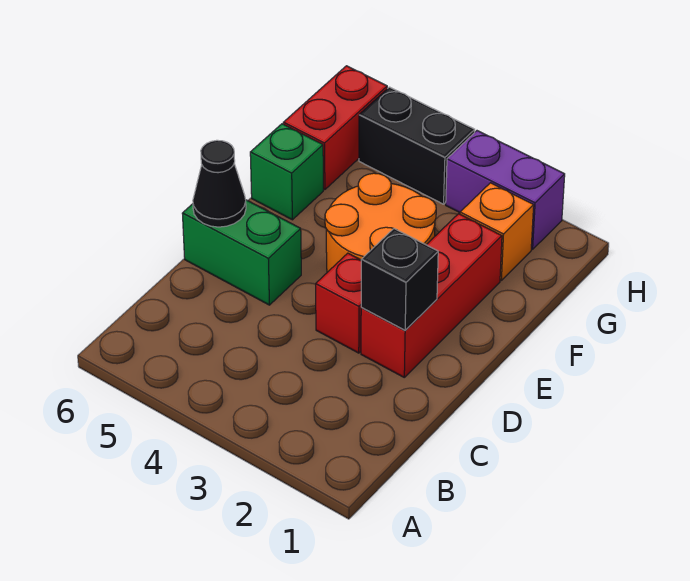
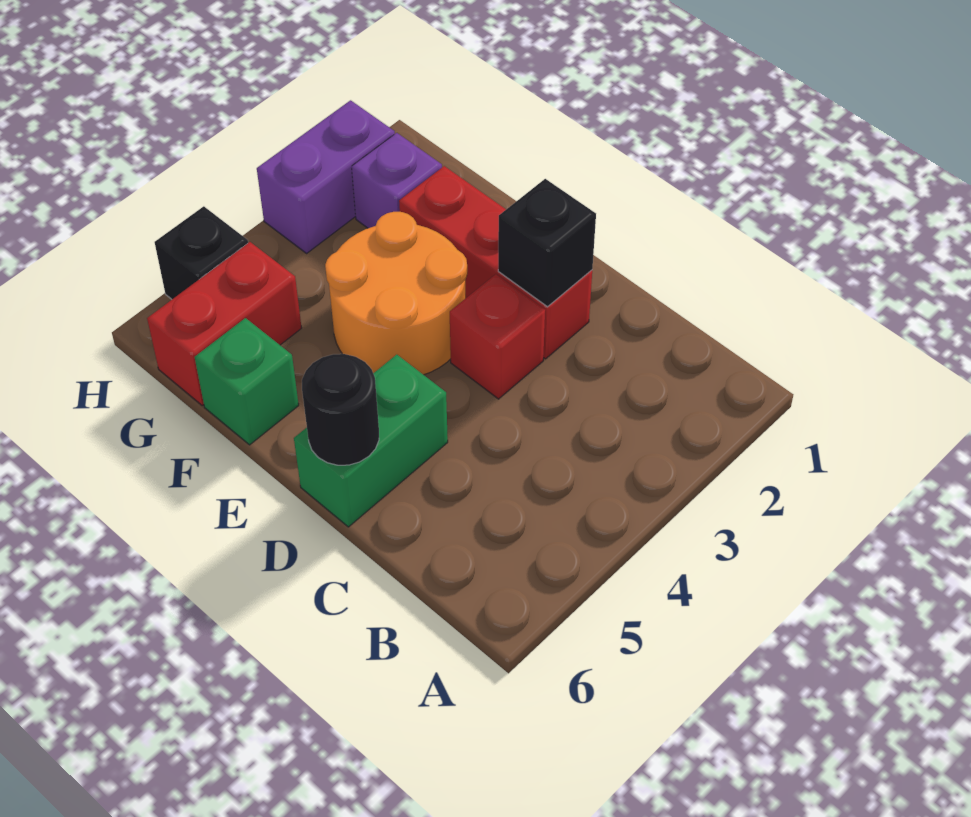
black 1x1 cone [193,140,246,227] -> black 1x1 round brick [302,354,379,465]
orange 1x1 brick [460,183,534,280] -> purple 1x1 brick [352,133,442,228]
red 1x2 brick [283,66,387,190] -> red 1x2 brick turned to [147,242,301,405]
black 1x2 brick [359,87,475,204] -> black 1x1 brick [155,206,248,299]

